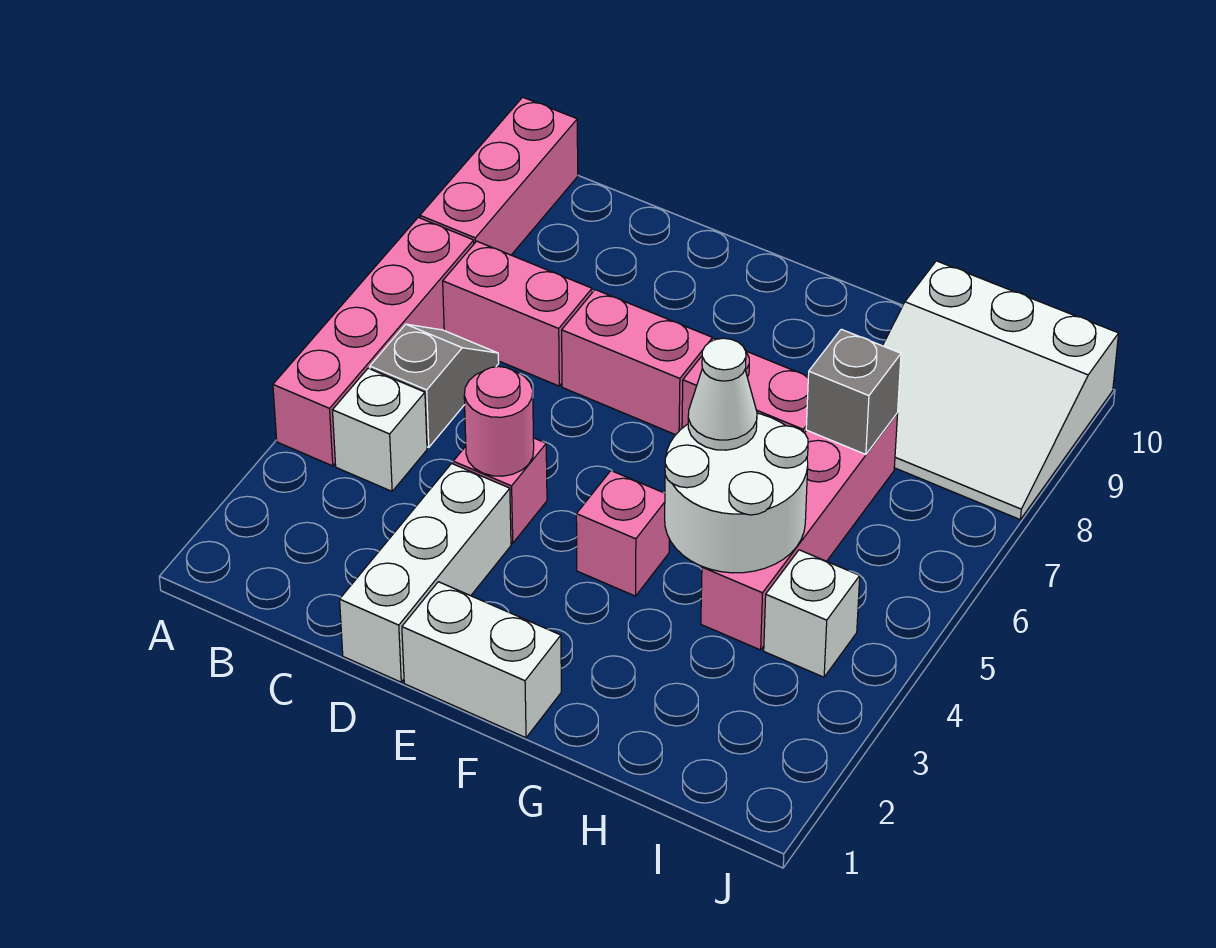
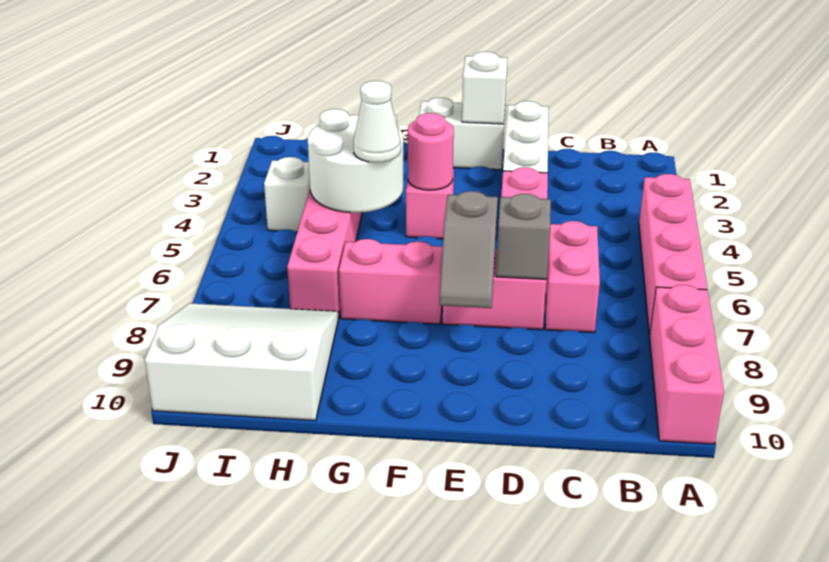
white 1x1 brick [332,368,427,491] -> white 1x1 brick moved to [462,52,507,124]
grey 1x2 slope [370,324,499,447] -> grey 1x2 slope moved to [440,191,498,308]
pink 1x2 brick [443,241,592,386] -> pink 1x2 brick turned to [545,221,600,332]
pink 1x1 round brick [464,367,534,476] -> pink 1x1 round brick moved to [408,113,454,190]
grey 1x1 brick [806,329,901,454] -> grey 1x1 brick moved to [496,194,551,279]

